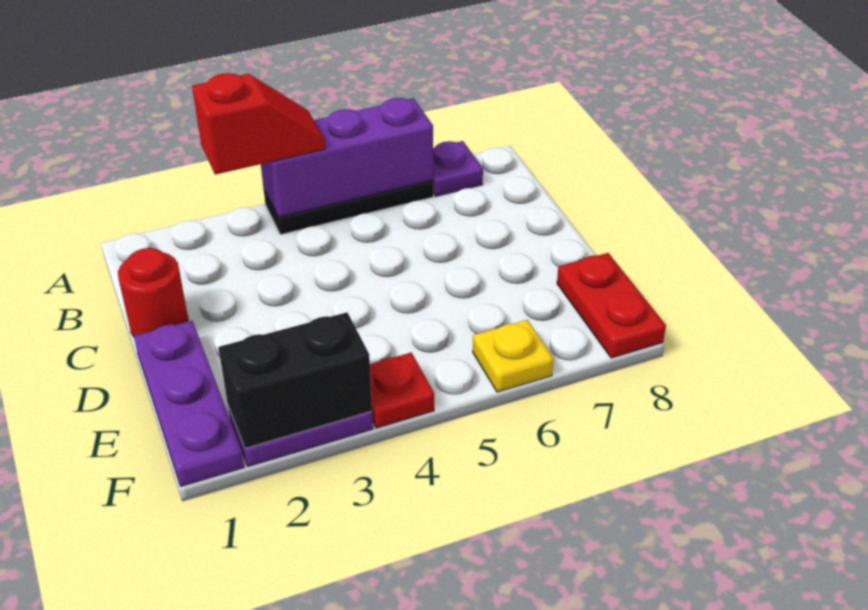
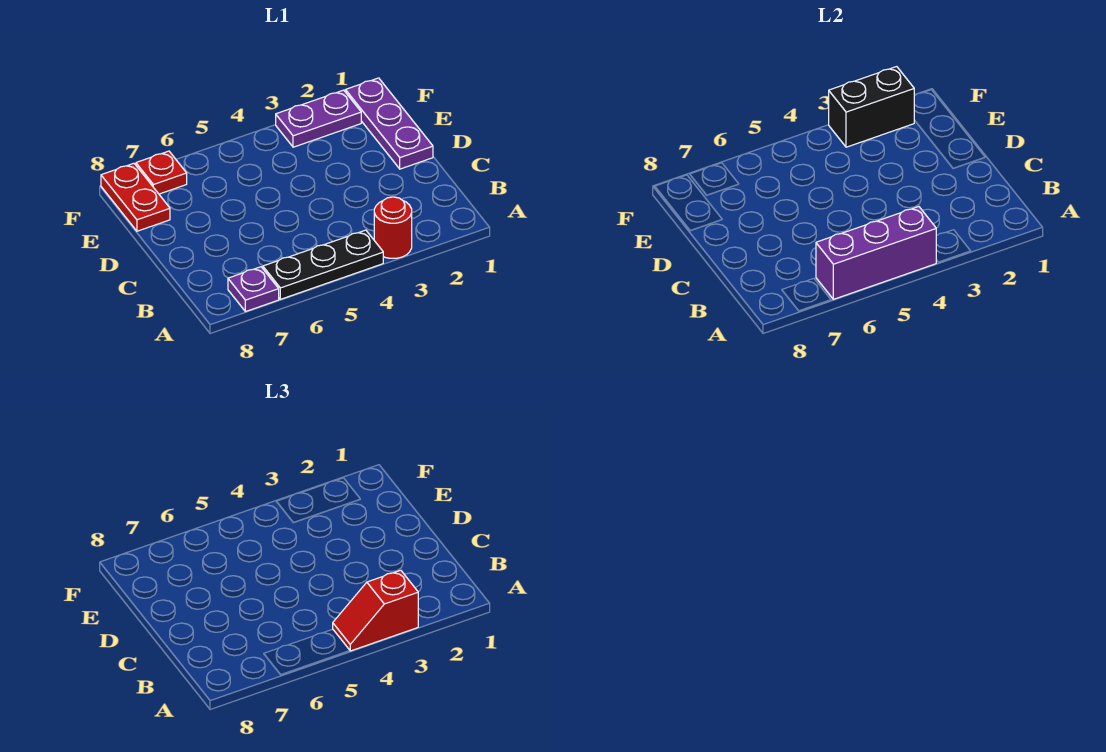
red 1x1 round brick [118,248,189,337] -> red 1x1 round brick moved to [374,197,412,258]
red 1x1 plate [370,352,434,428] -> red 1x1 plate moved to [136,151,187,194]
yellow 1x1 plate [473,320,554,392] -> none

